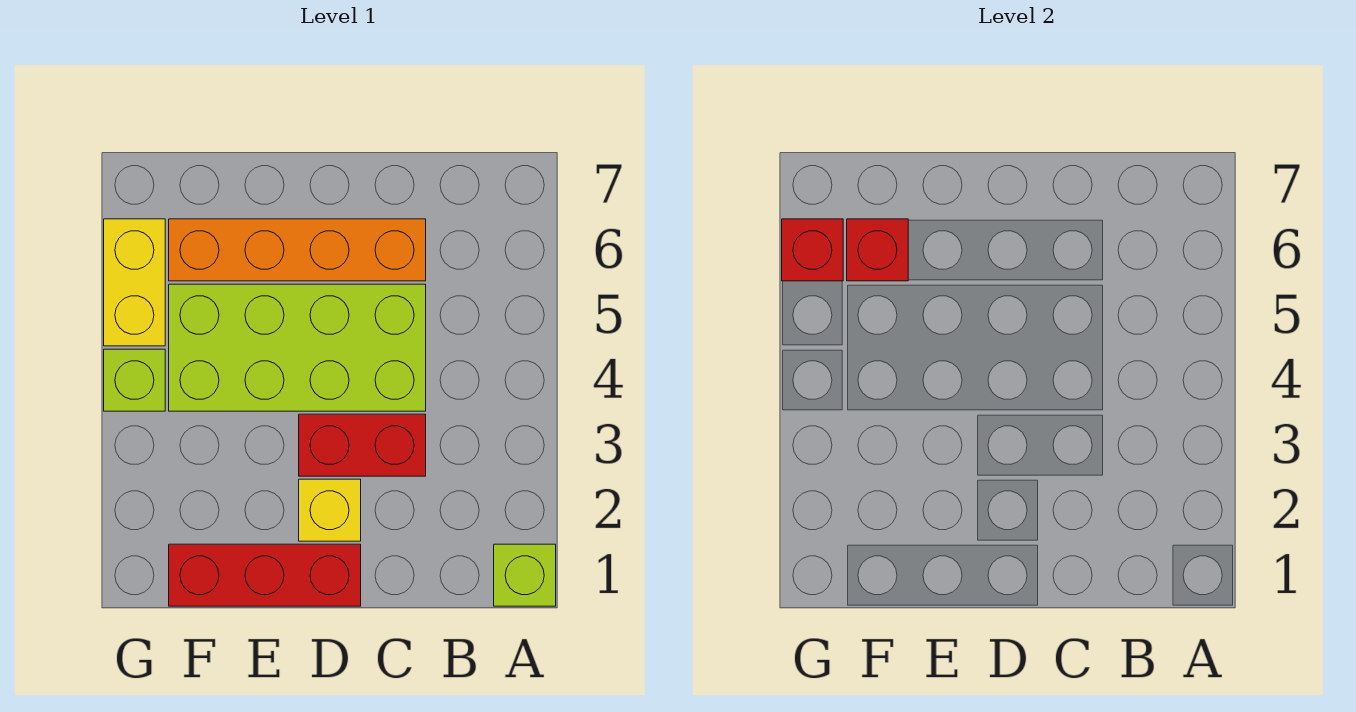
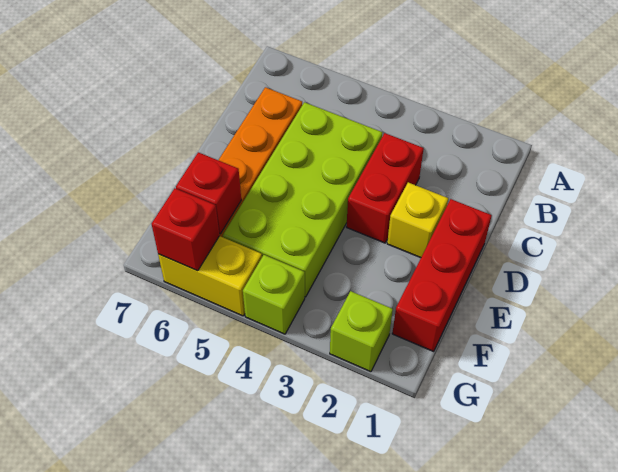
lime 1x1 brick [494,544,556,606] -> lime 1x1 brick moved to [330,291,393,372]

